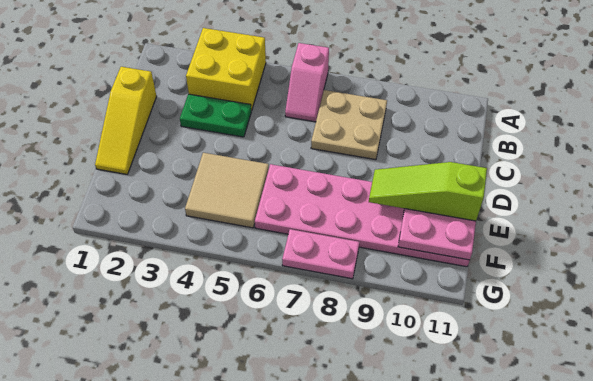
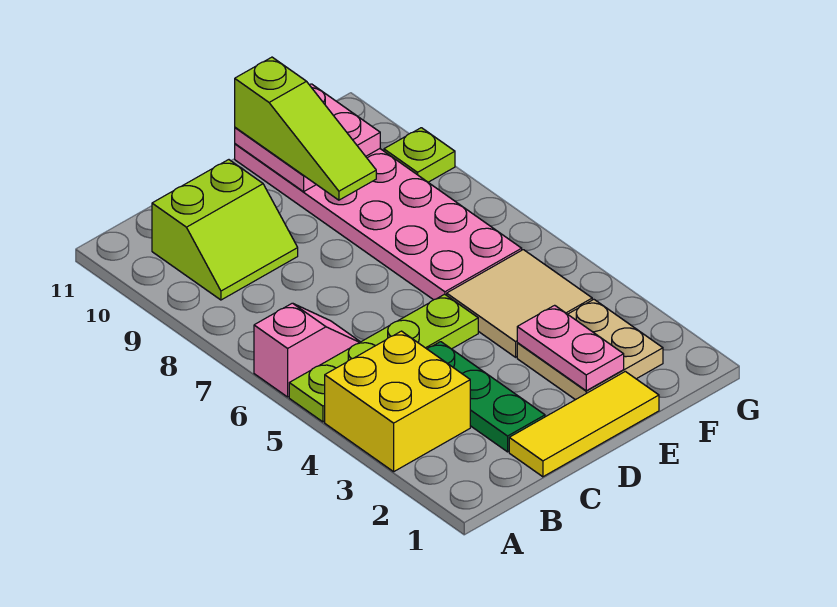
none -> lime 1x4 plate [289,294,478,422]
tan 2x2 plate [311,90,387,160] -> tan 2x2 plate moved to [517,299,663,400]
none -> lime 2x2 slope [152,160,298,300]
yellow 1x3 slope [95,67,157,174] -> yellow 1x3 tile [509,371,659,477]
green 1x2 plate [180,94,251,137] -> green 1x3 plate [427,342,545,452]
pink 1x2 plate [282,229,359,279] -> pink 1x2 plate moved to [517,305,624,391]
none -> lime 1x1 plate [384,128,455,182]

